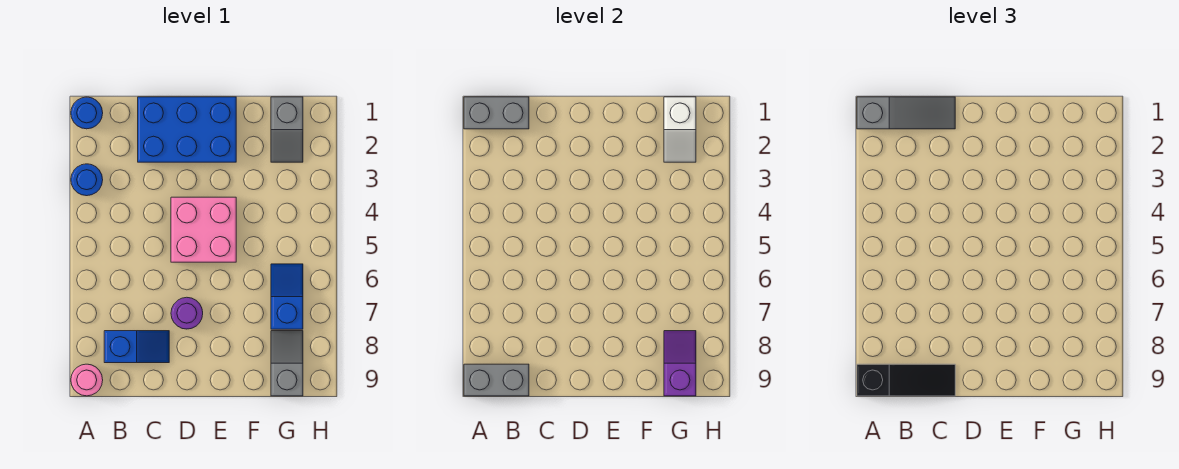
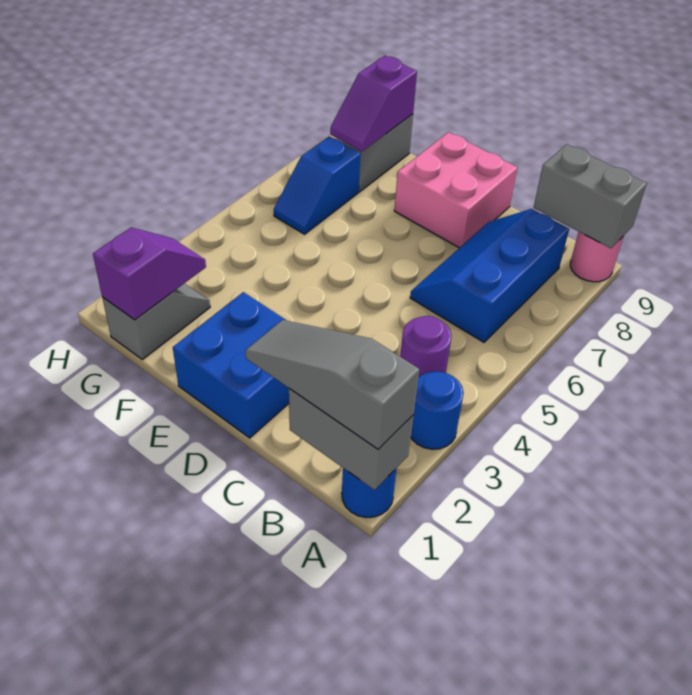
black 1x3 slope [857,364,955,396] -> none
blue 1x2 slope [104,331,169,363] -> blue 2x3 slope [410,209,569,342]
blue 2x3 brick [138,97,236,162] -> blue 2x2 brick [173,292,289,438]
pink 2x2 brick [171,197,236,262] -> pink 2x2 brick moved to [394,132,517,248]
purple 1x1 round brick [171,297,203,329] -> purple 1x1 round brick moved to [400,316,452,378]
white 1x2 slope [664,97,696,162] -> purple 1x2 slope [93,228,206,320]

